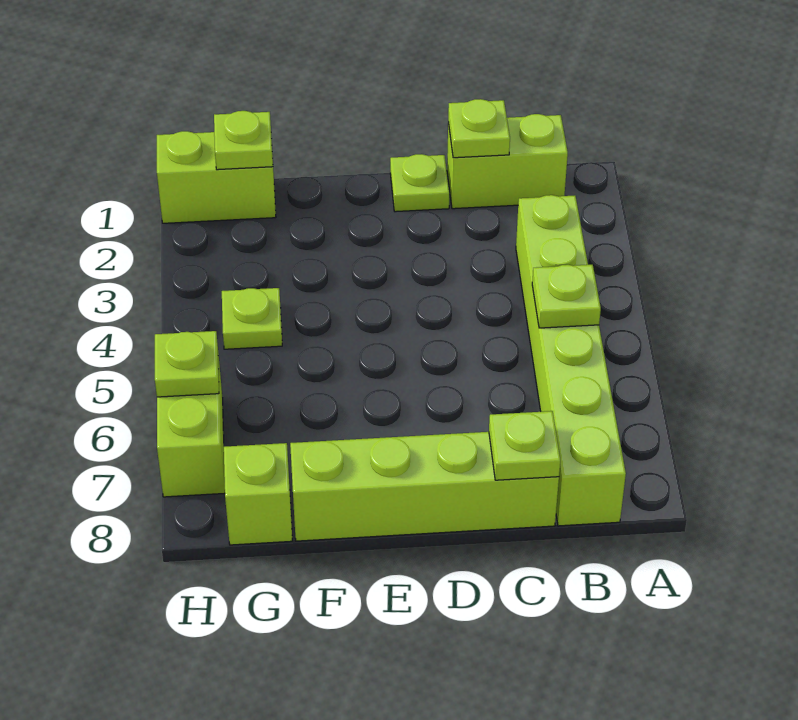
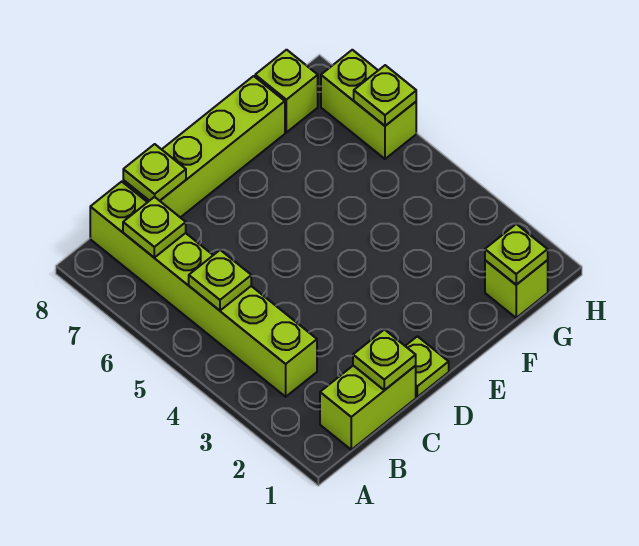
lime 1x2 brick [157,131,276,223] -> lime 1x1 brick [485,260,548,318]
lime 1x1 plate [222,288,282,349] -> lime 1x1 plate moved to [123,197,186,258]

